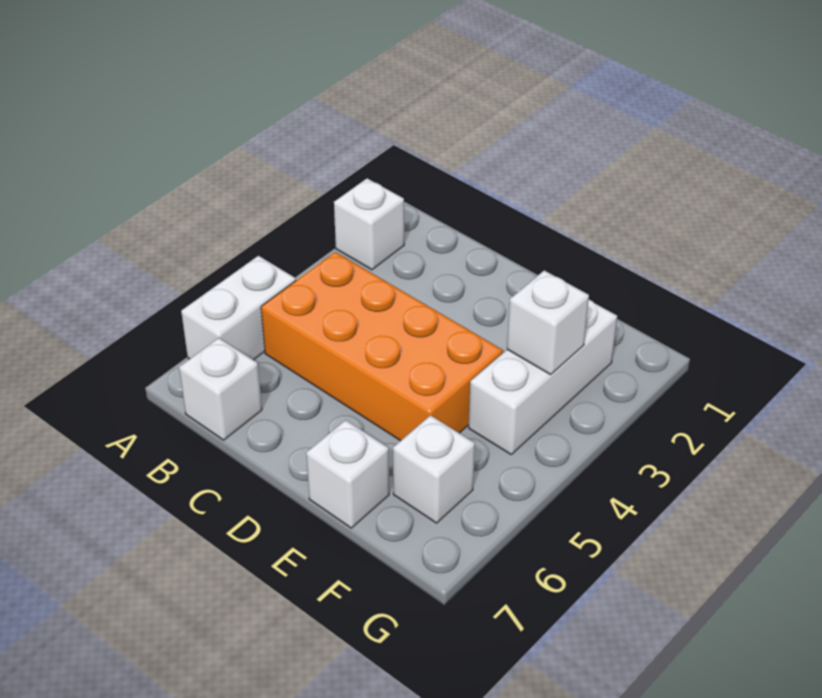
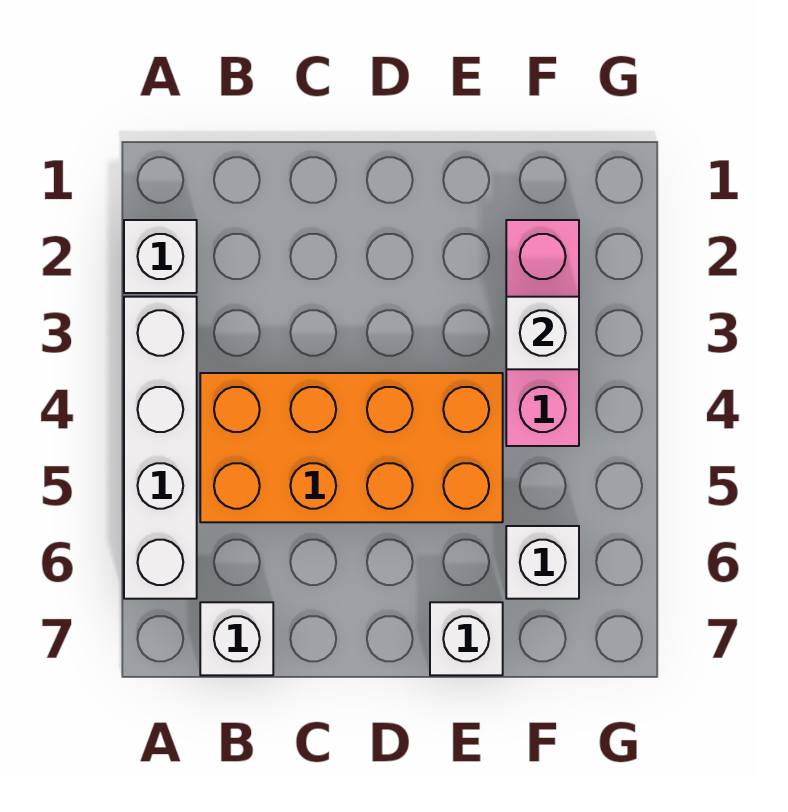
white 1x2 brick [181,256,296,360] -> white 1x4 brick [124,297,197,599]
white 1x3 brick [469,300,617,454] -> pink 1x3 brick [506,220,579,446]

